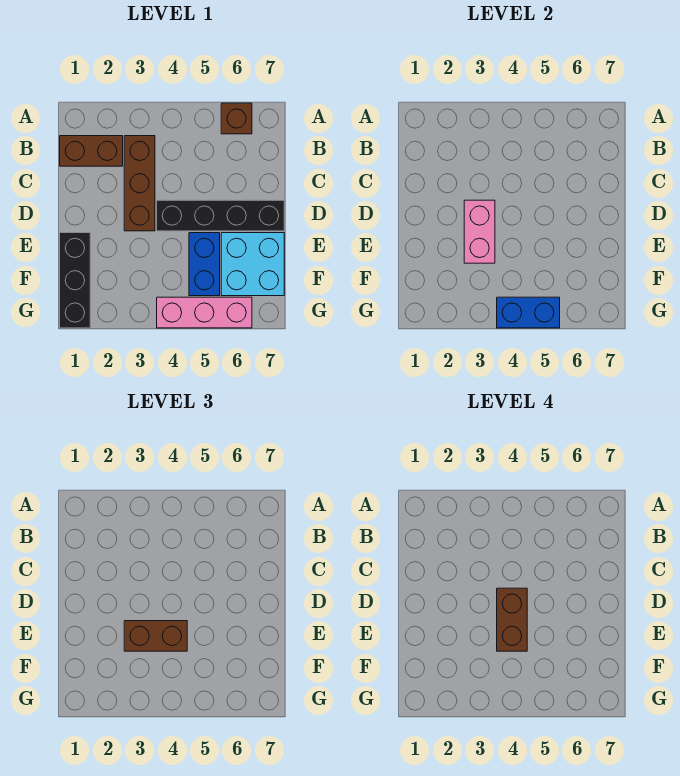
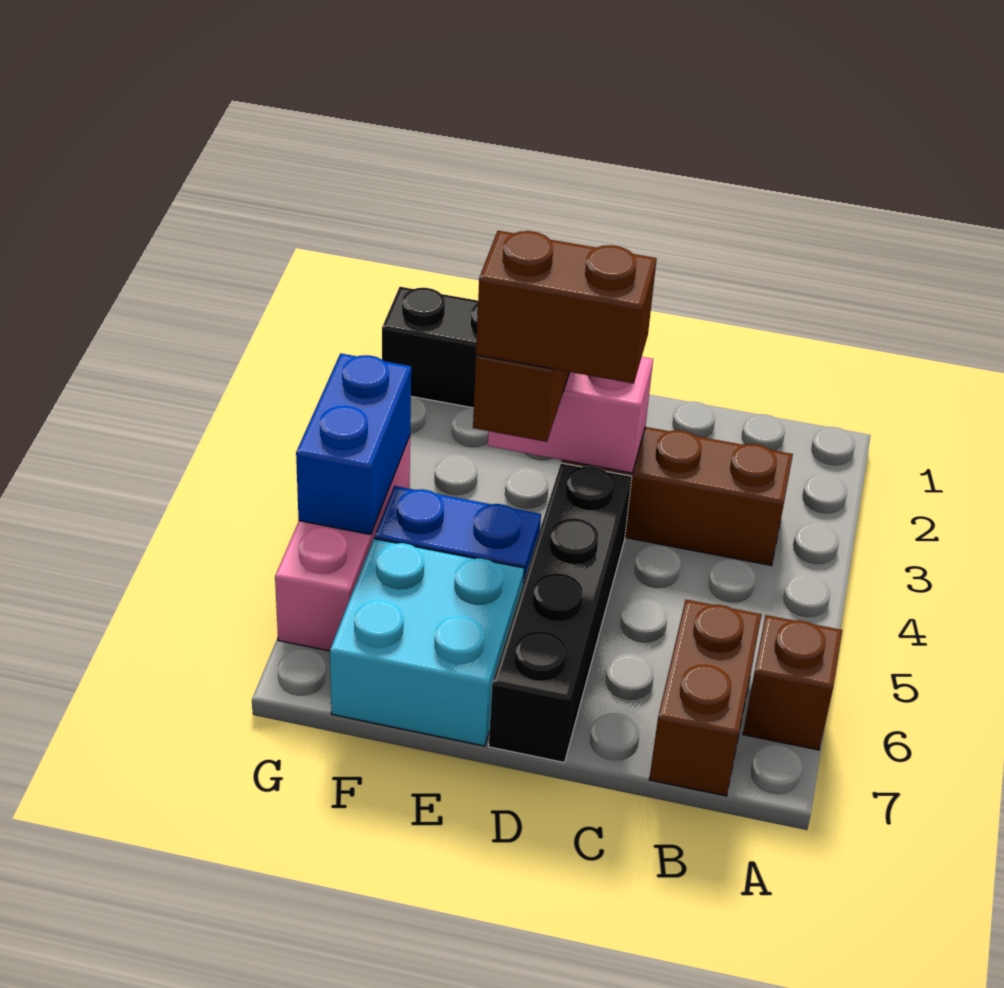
brown 1x2 brick [60,136,123,166] -> brown 1x2 brick moved to [649,600,762,796]

